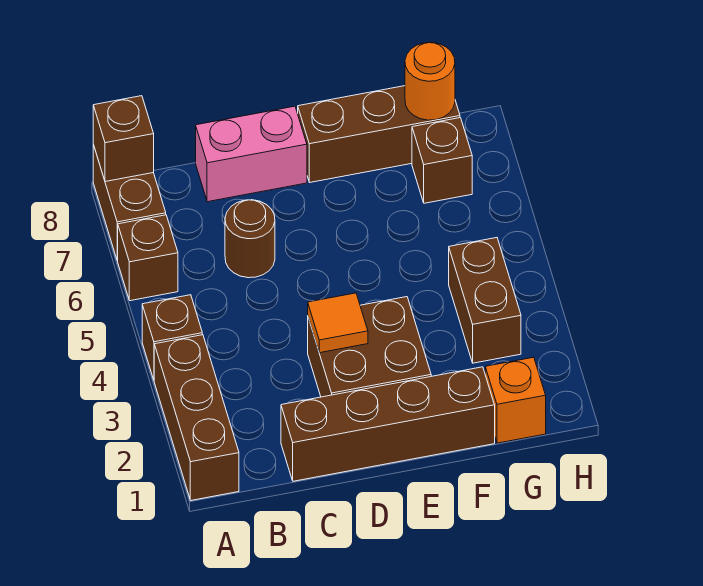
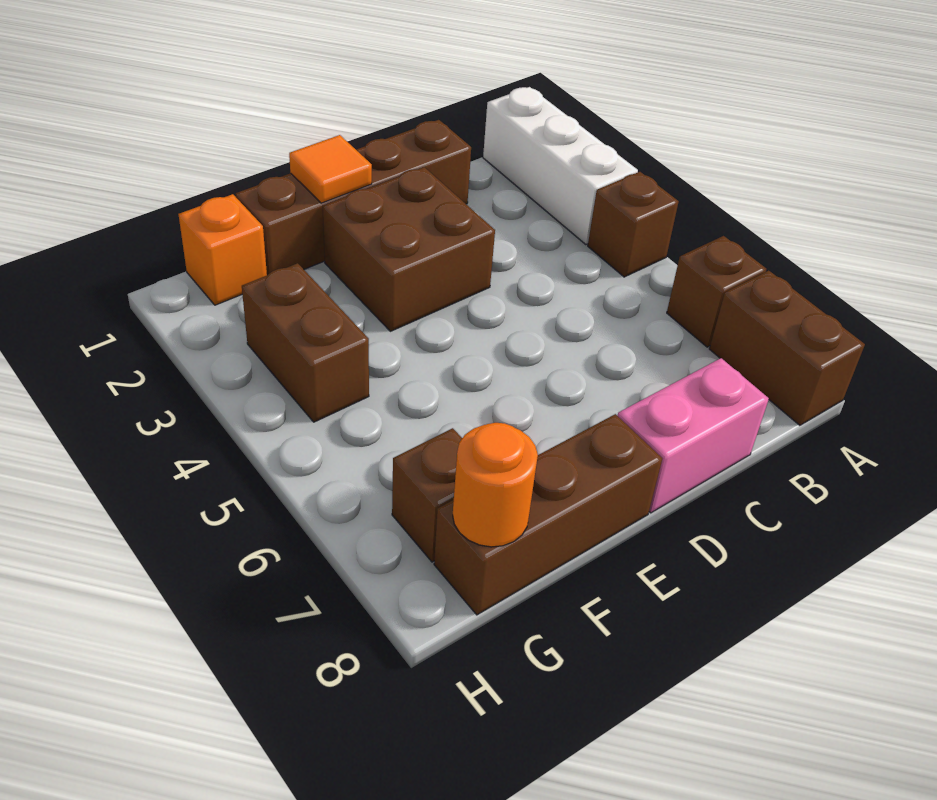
brown 1x3 brick [154,335,239,500] -> white 1x3 brick [483,87,638,245]
brown 1x1 brick [93,96,154,182] -> none
brown 1x1 round brick [225,200,275,278] -> none
orange 1x1 tile [308,293,368,353] -> orange 1x1 tile moved to [289,135,372,203]

